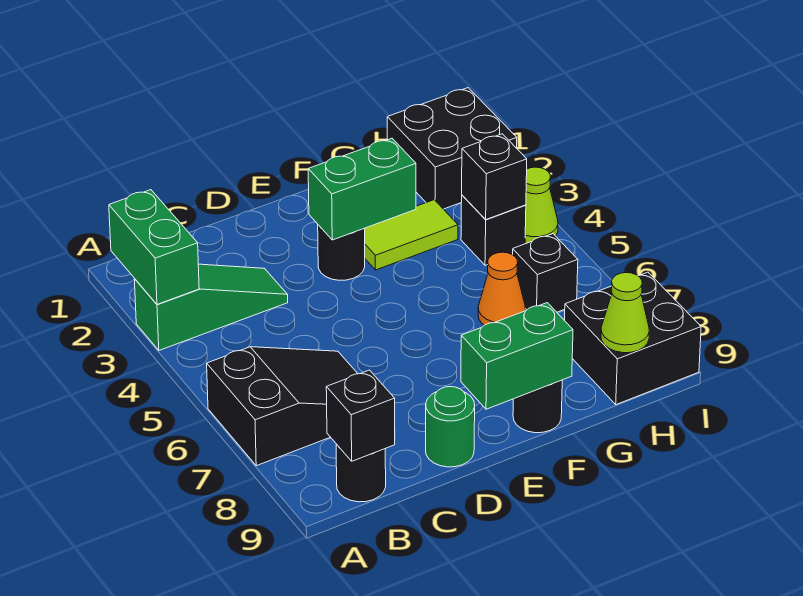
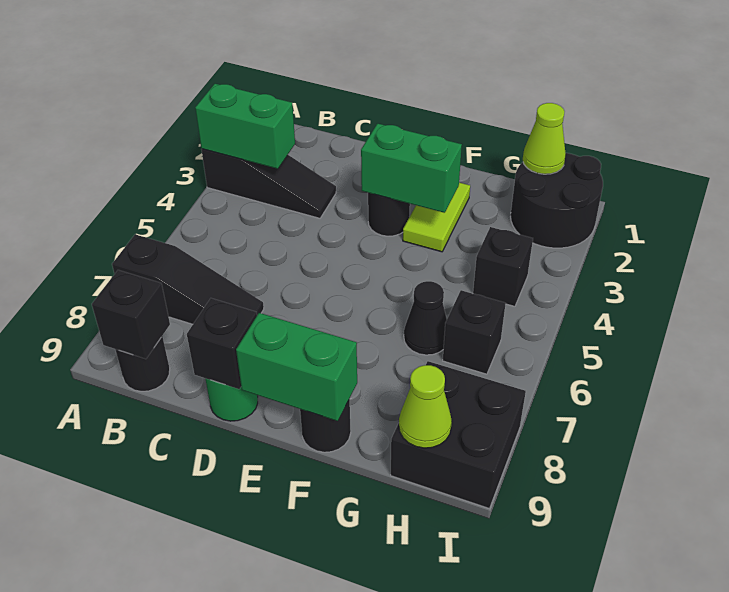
green 1x2 brick [109,190,199,304] -> green 1x2 brick turned to [195,84,295,169]
green 1x3 slope [134,264,288,350] -> black 1x3 slope [201,149,336,218]
black 2x3 slope [207,347,358,466] -> black 1x3 slope [112,234,264,324]
lime 1x2 tile [365,200,458,270] -> lime 1x2 tile turned to [403,183,470,252]
orange 1x1 cone [478,252,526,325] -> black 1x1 cone [404,281,447,355]
black 2x2 brick [387,88,517,209] -> black 2x2 round brick [511,153,603,248]
black 1x1 brick [462,134,527,220] -> black 1x1 brick moved to [187,298,257,389]
lime 1x1 cone [525,167,558,243] -> lime 1x1 cone moved to [523,103,566,174]

